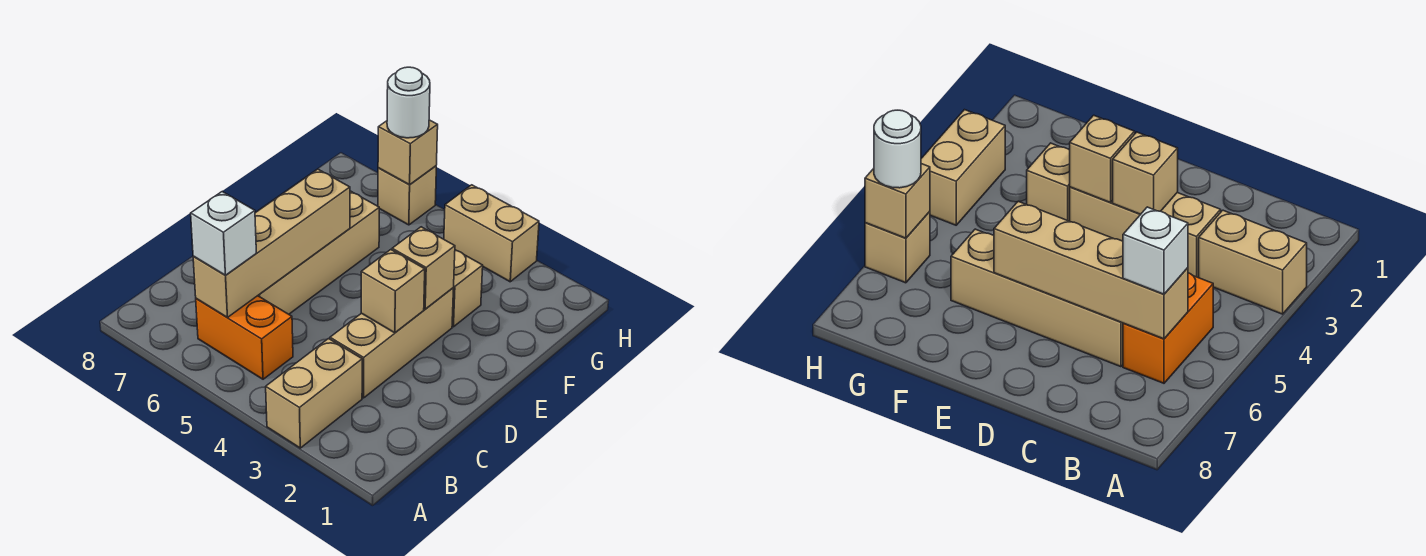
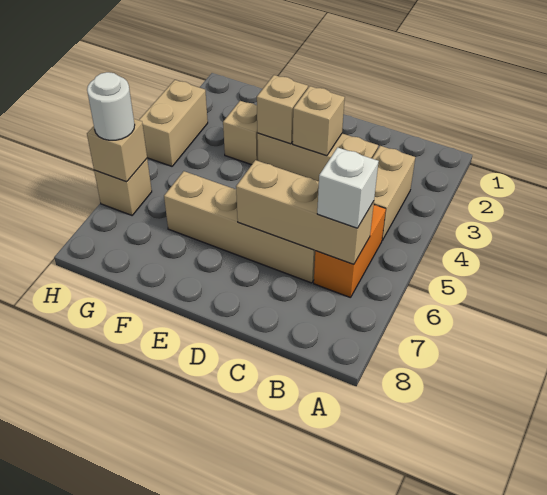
tan 1x2 brick [266,339,362,448] -> tan 1x2 brick turned to [372,146,415,240]
tan 1x4 brick [193,169,350,317] -> tan 1x3 brick [236,160,374,265]

